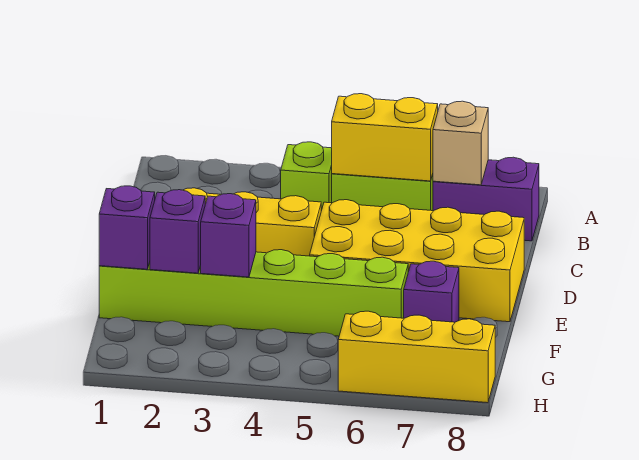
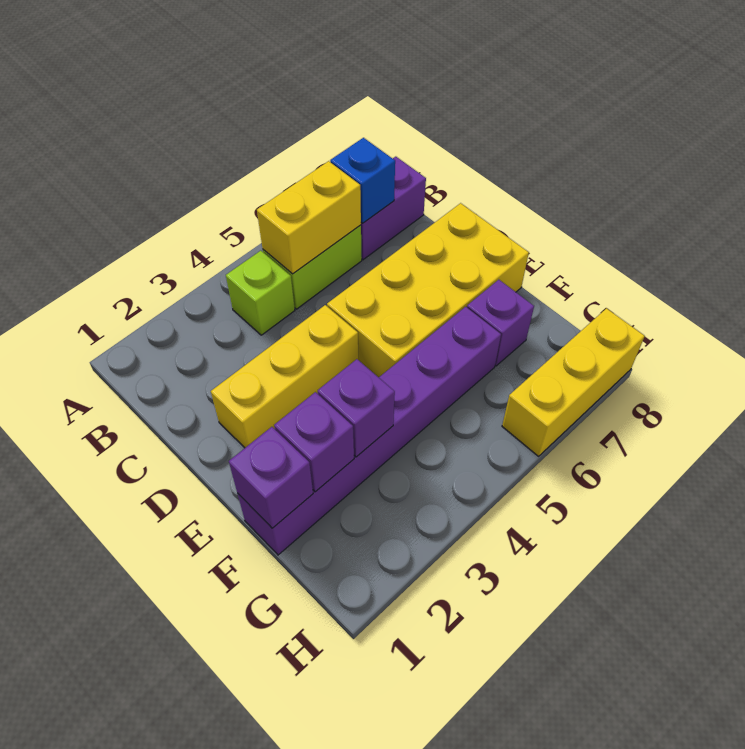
tan 1x1 brick [433,101,488,185] -> blue 1x1 brick [330,138,395,223]
lime 1x6 brick [99,250,408,336] -> purple 1x6 brick [238,307,501,555]

